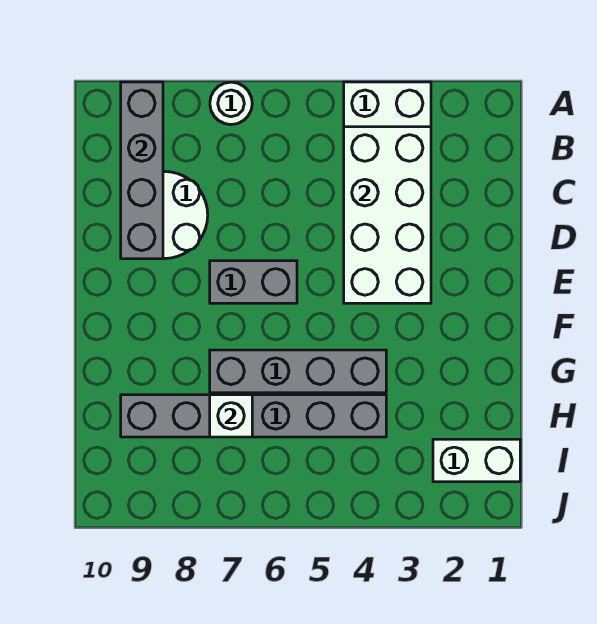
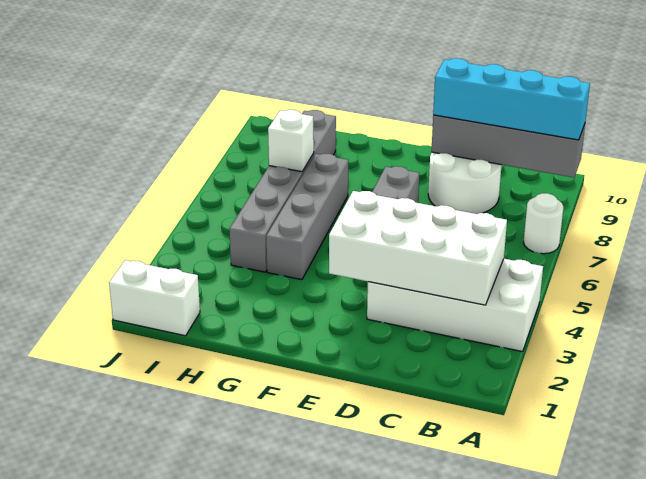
none -> cyan 1x4 brick [433,58,590,140]
white 1x2 brick [433,439,520,482] -> white 1x2 brick turned to [109,260,200,336]

